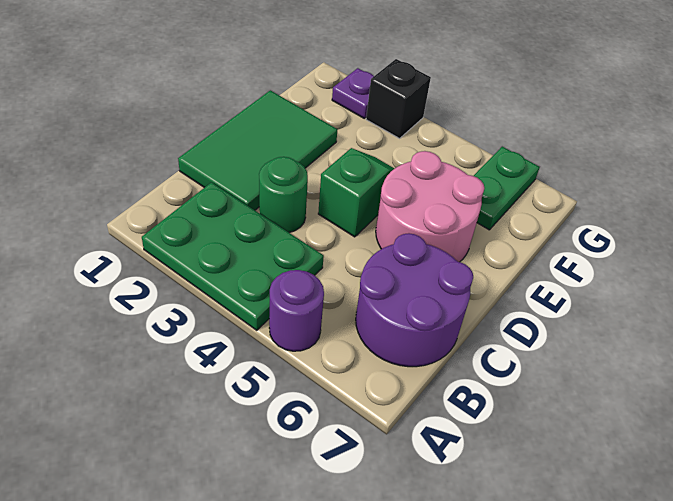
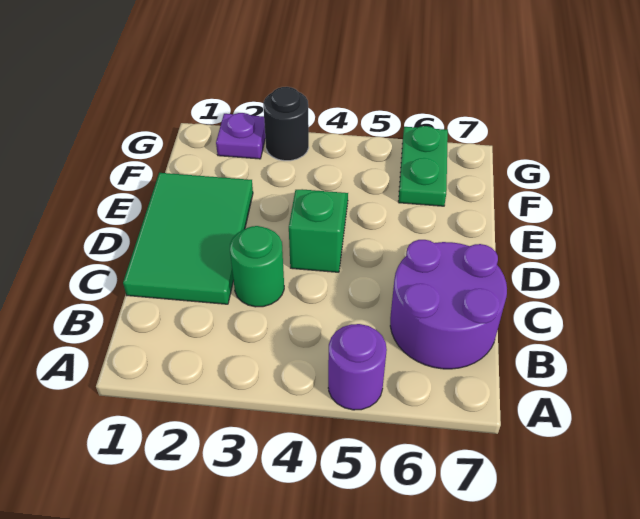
green 2x3 plate [142,182,324,330] -> none
pink 2x2 round brick [376,151,484,262] -> none
black 1x1 brick [366,59,431,138] -> black 1x1 round brick [263,87,309,161]

